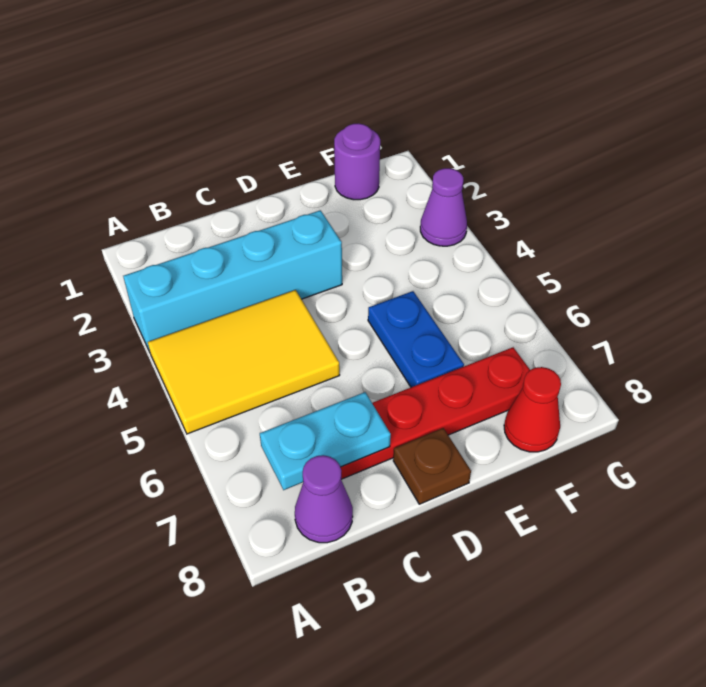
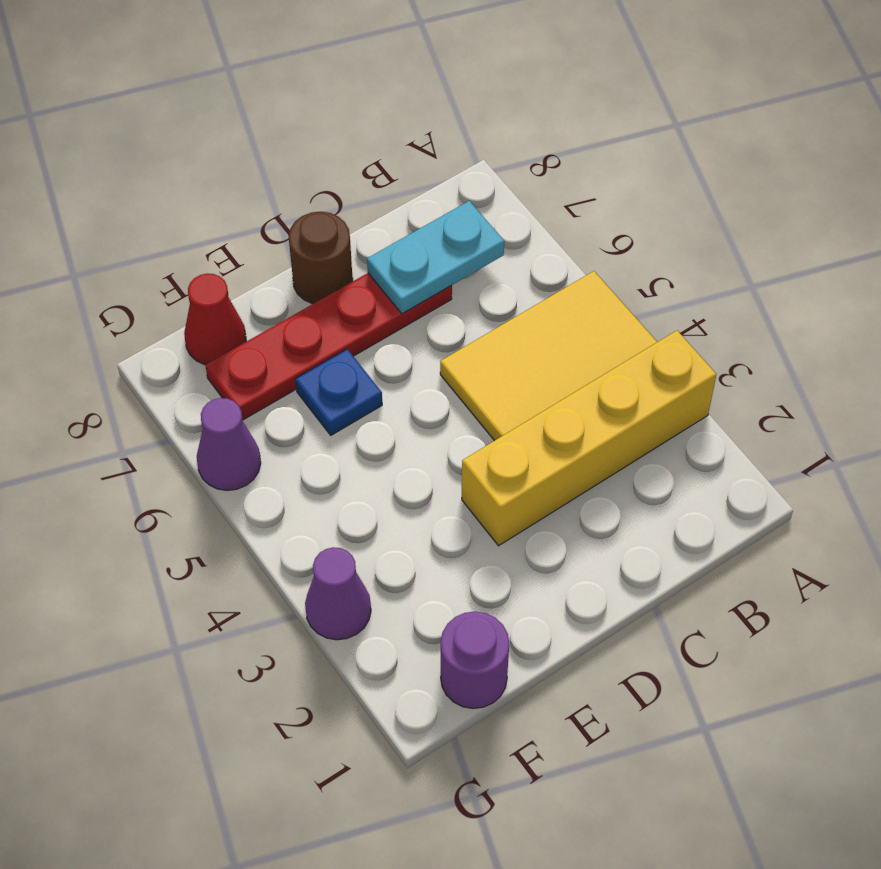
cyan 1x4 brick [123,210,342,352] -> yellow 1x4 brick [462,331,717,546]
purple 1x1 cone [295,455,353,543] -> purple 1x1 cone moved to [197,398,261,490]
brown 1x1 plate [393,428,471,504] -> brown 1x1 round brick [288,212,353,304]
blue 1x2 plate [368,291,464,387] -> blue 1x1 plate [295,349,382,435]

